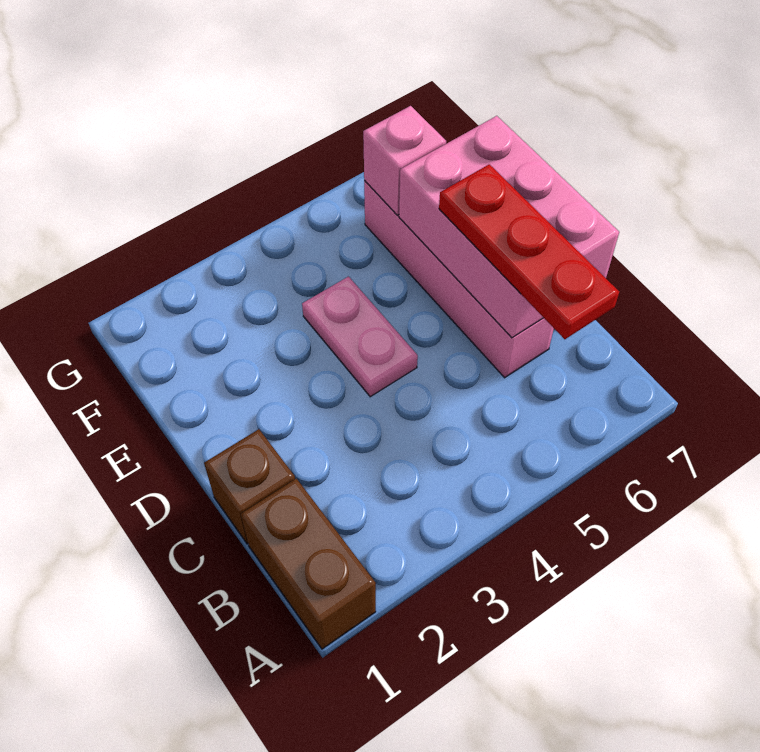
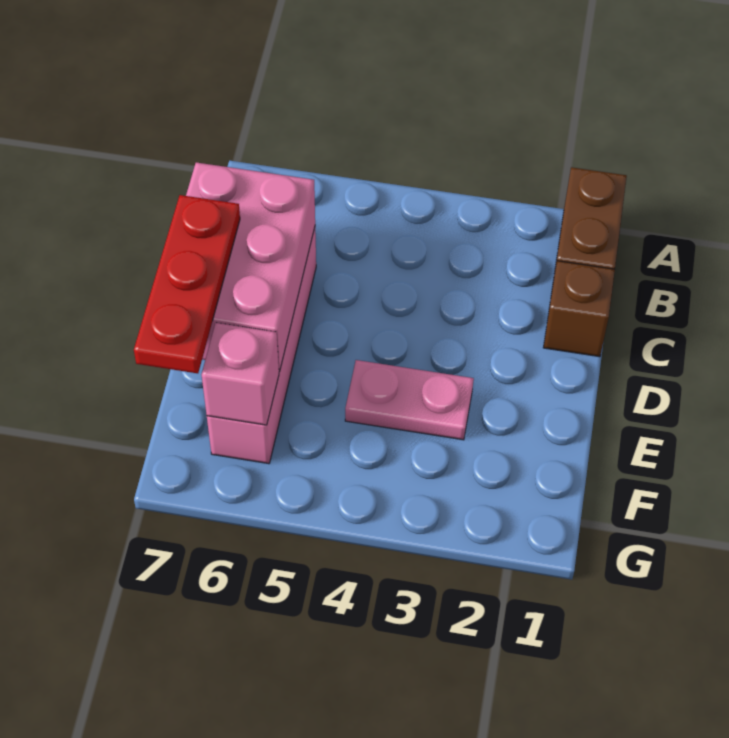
red 1x3 plate [439,164,619,339] -> red 1x3 plate moved to [134,195,240,373]
pink 1x2 plate [302,277,418,397] -> pink 1x2 plate turned to [345,360,474,440]

